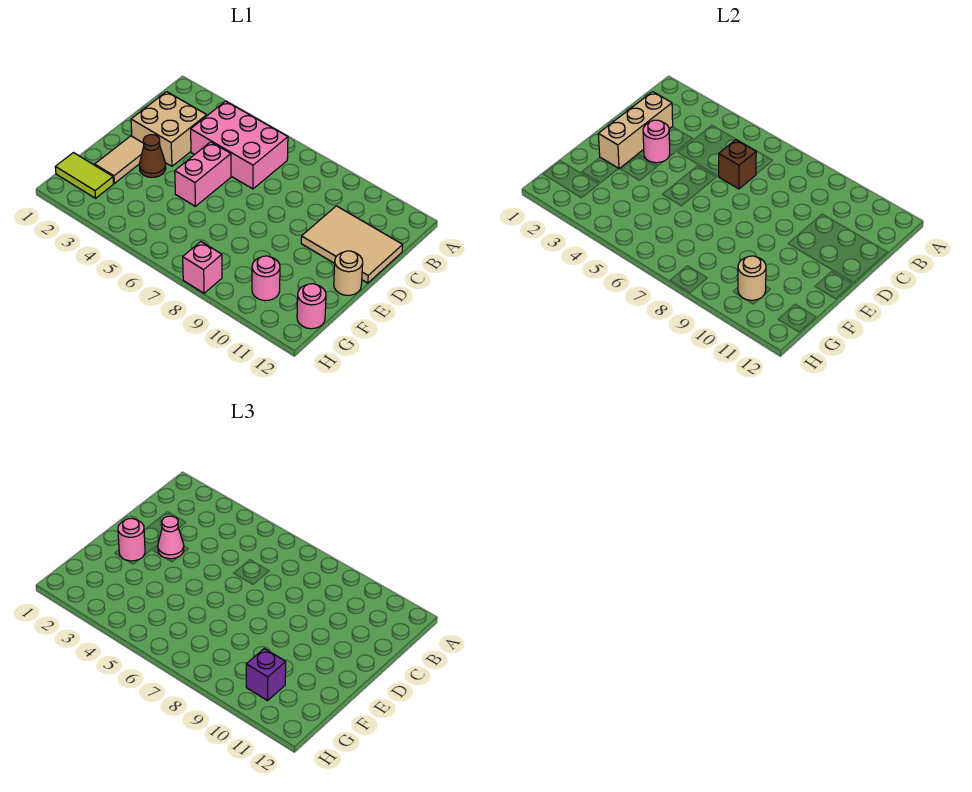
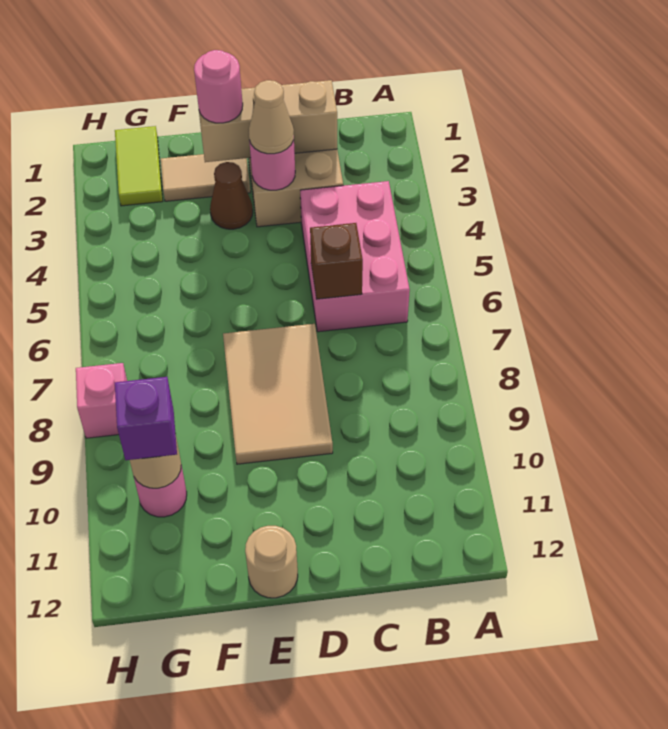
tan 2x3 tile [301,206,403,283] -> tan 2x3 tile moved to [223,324,333,464]
pink 1x1 cone [158,516,184,559] -> tan 1x1 cone [249,80,294,154]
pink 1x2 brick [175,142,231,206] -> none
pink 1x1 round brick [297,284,326,329] -> none

